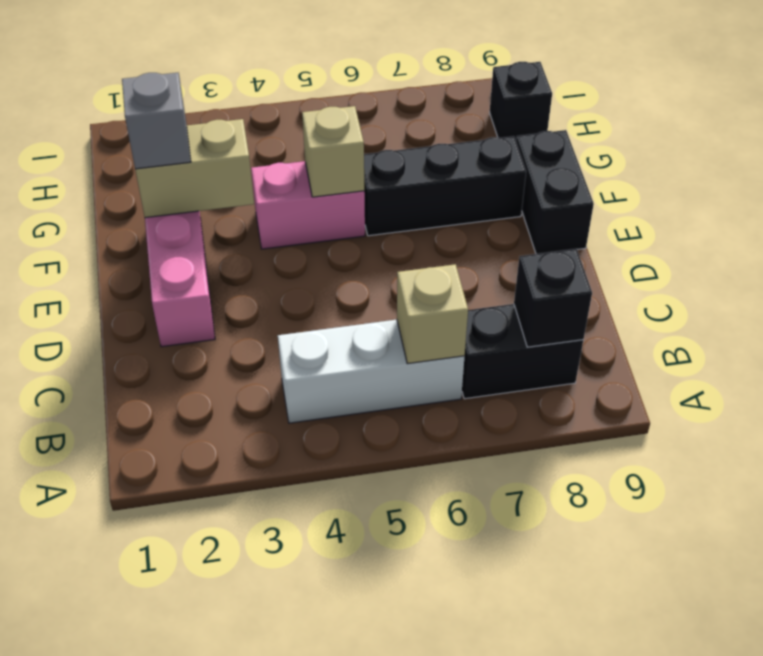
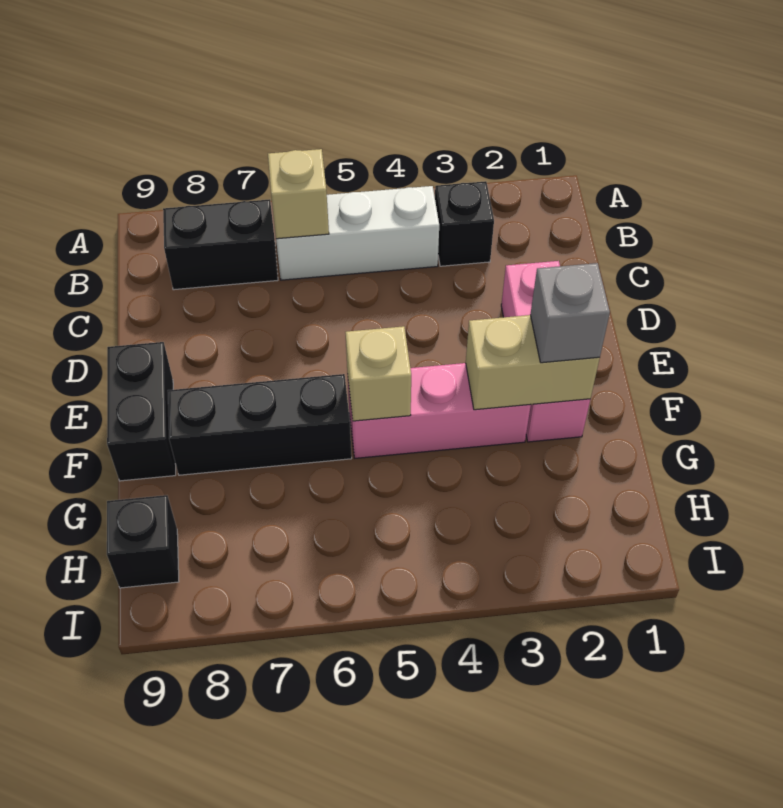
black 1x1 brick [514,249,592,347] -> black 1x1 brick moved to [435,181,494,266]
pink 1x2 brick [251,161,365,249] -> pink 1x3 brick [348,363,531,458]

